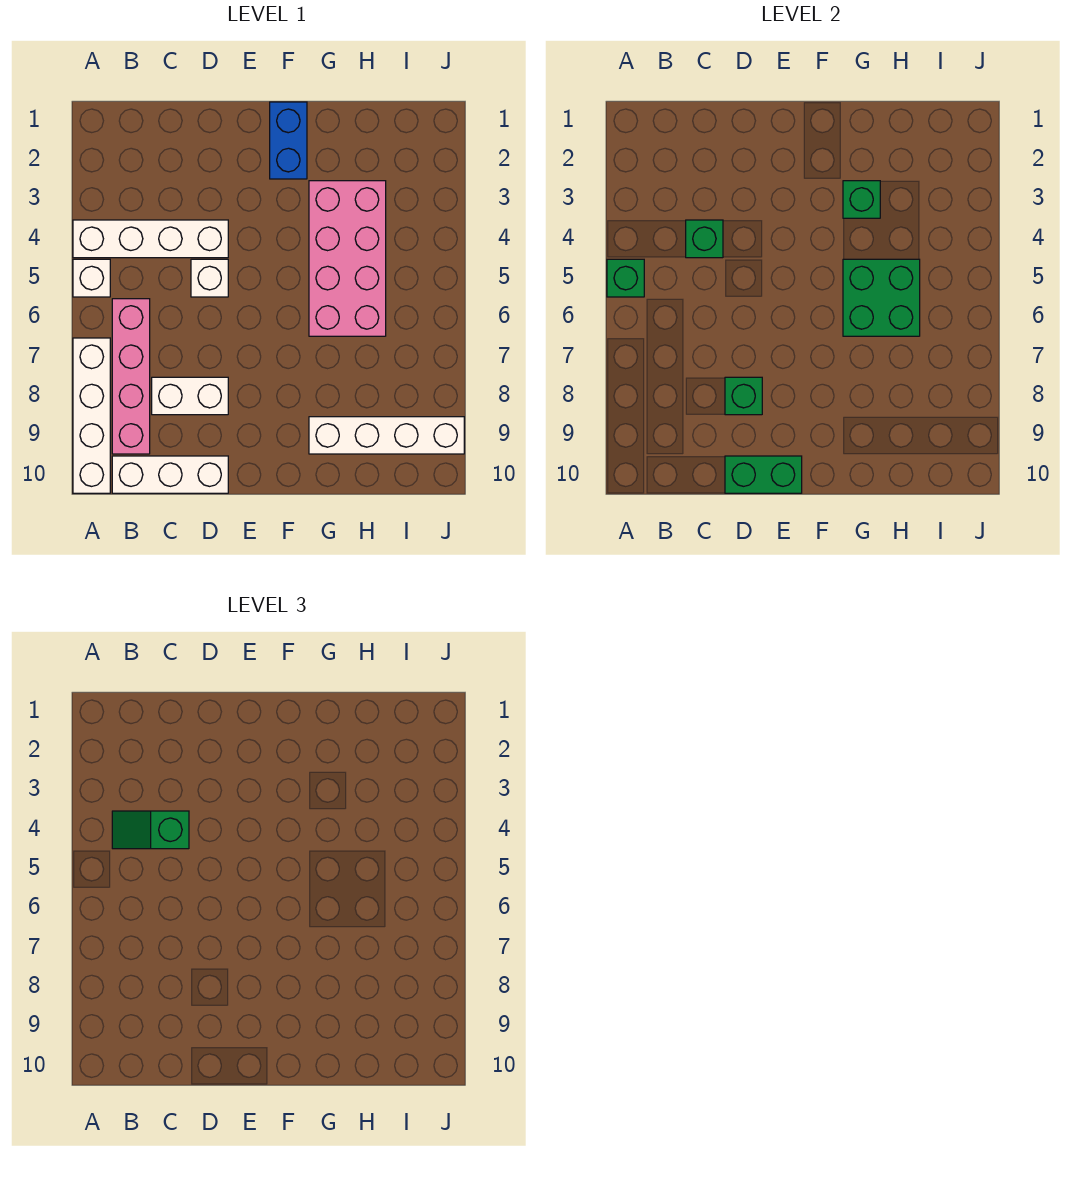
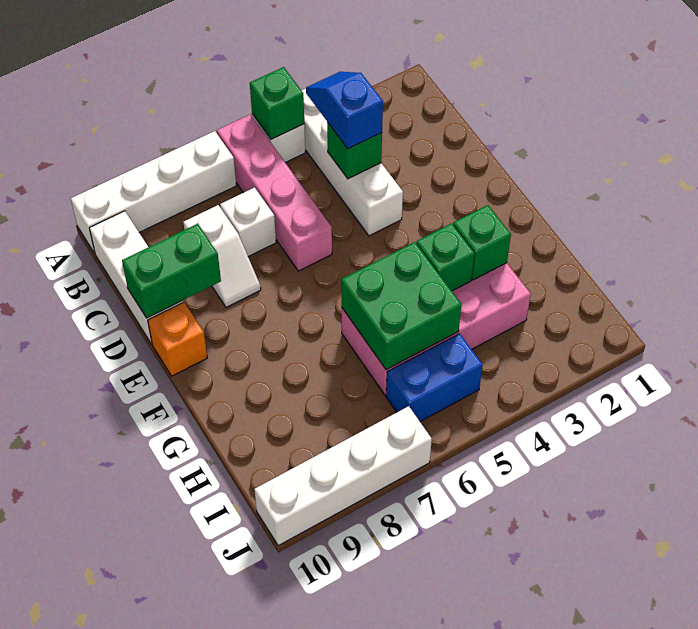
green 1x2 slope [112,811,189,849] -> blue 1x2 slope [306,72,383,149]
pink 1x4 brick [112,299,150,454] -> pink 1x4 brick turned to [217,115,332,271]
white 1x2 brick [152,377,228,415] -> white 1x2 slope [183,205,261,307]
white 1x1 brick [191,259,228,297] -> white 1x1 brick moved to [220,187,276,257]
green 1x1 brick [725,377,762,415] -> green 1x1 brick moved to [416,223,474,291]
green 1x2 brick [725,456,802,493] -> green 1x2 brick turned to [122,224,221,318]
none -> orange 1x1 brick [148,302,207,376]
blue 1x2 brick [270,102,307,179] -> blue 1x2 brick moved to [386,334,483,422]
white 1x4 brick [309,417,464,454] -> white 1x4 brick turned to [254,406,432,546]

